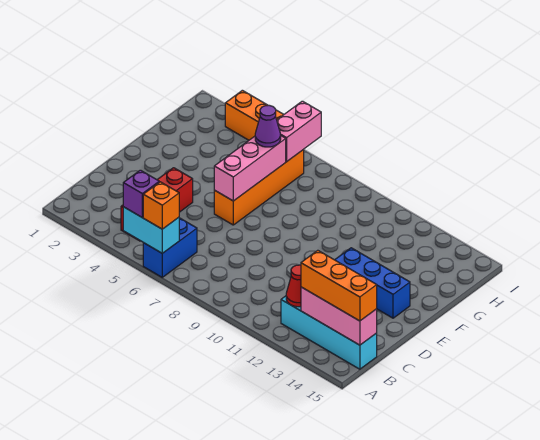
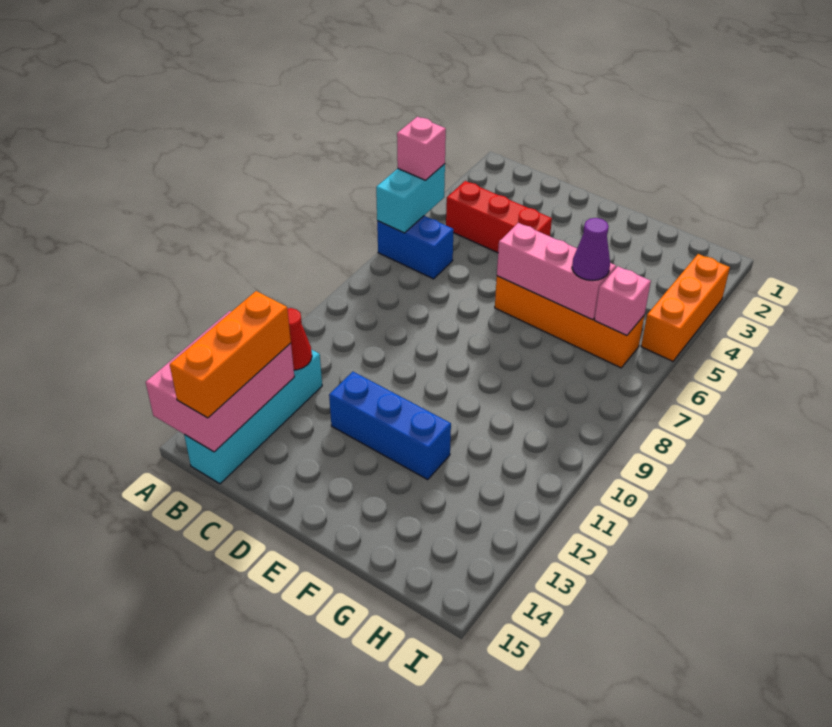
purple 1x1 brick [123,170,159,217] -> pink 1x1 brick [397,117,446,180]
orange 1x1 brick [143,182,179,229] -> none
pink 1x3 brick [301,287,377,345] -> pink 2x3 brick [146,311,294,452]
blue 1x3 brick [335,248,410,318] -> blue 1x3 brick turned to [329,372,451,479]
pink 1x2 brick [277,101,321,161] -> pink 1x1 brick [595,266,651,336]

